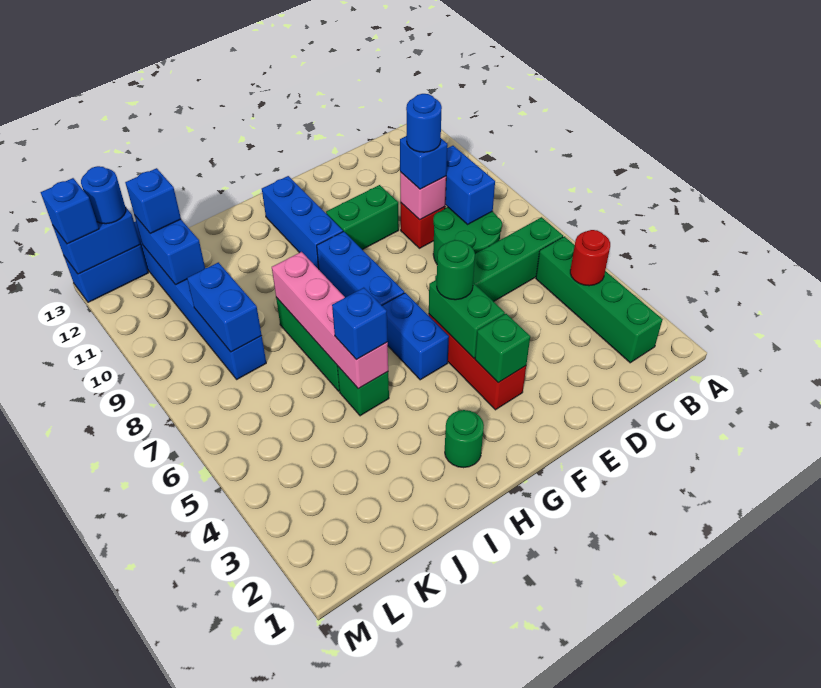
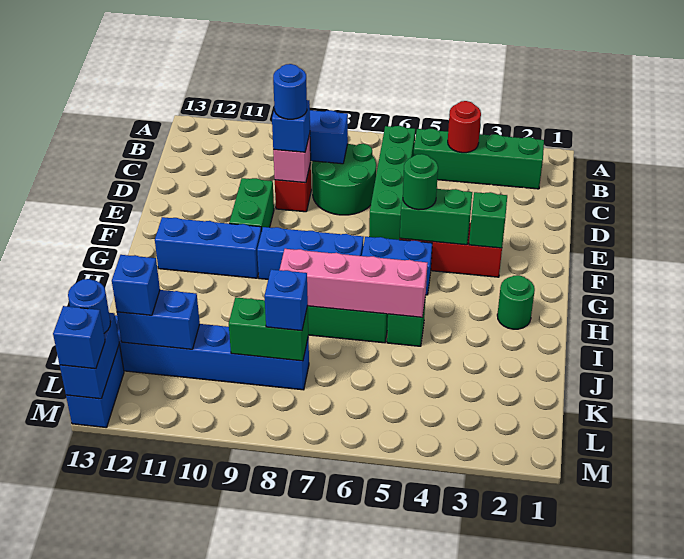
blue 1x1 brick [332,288,388,360] -> blue 1x1 brick moved to [264,269,308,331]
blue 1x2 brick [187,262,262,352] -> green 1x2 brick [229,297,308,361]

